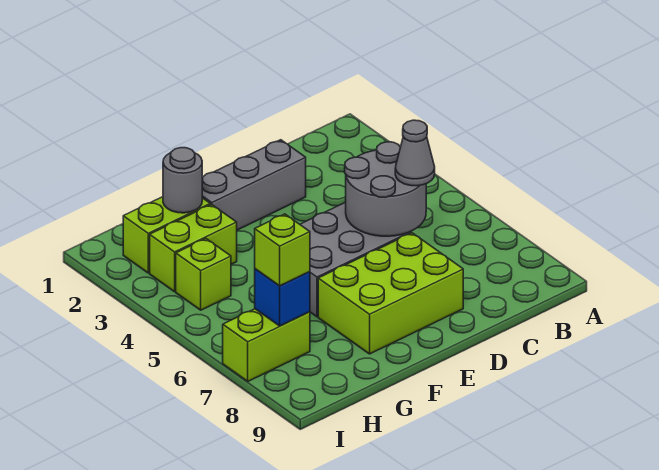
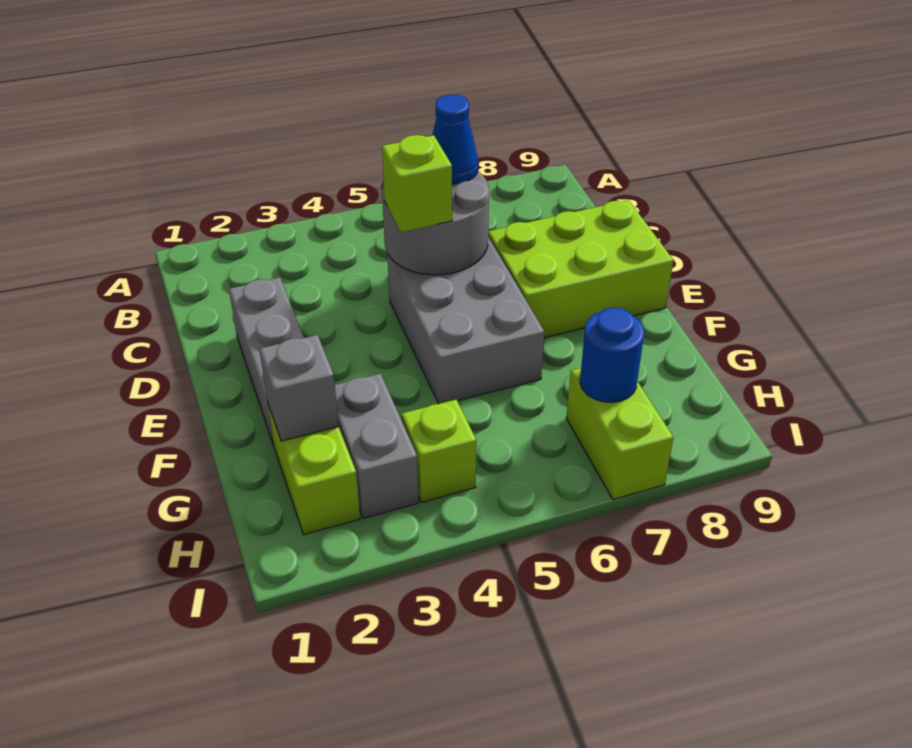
grey 1x1 cone [395,120,435,186] -> blue 1x1 cone [432,95,478,184]
lime 2x3 brick [318,233,463,354] -> lime 2x3 brick turned to [488,200,673,338]
grey 1x1 round brick [163,148,203,213] -> grey 1x1 brick [260,335,339,441]
lime 1x2 brick [150,205,237,292] -> grey 1x2 brick [335,374,419,518]
blue 1x1 brick [255,269,310,326] -> blue 1x1 round brick [580,308,644,402]
lime 1x1 brick [255,214,310,286] -> lime 1x1 brick moved to [382,135,452,232]

